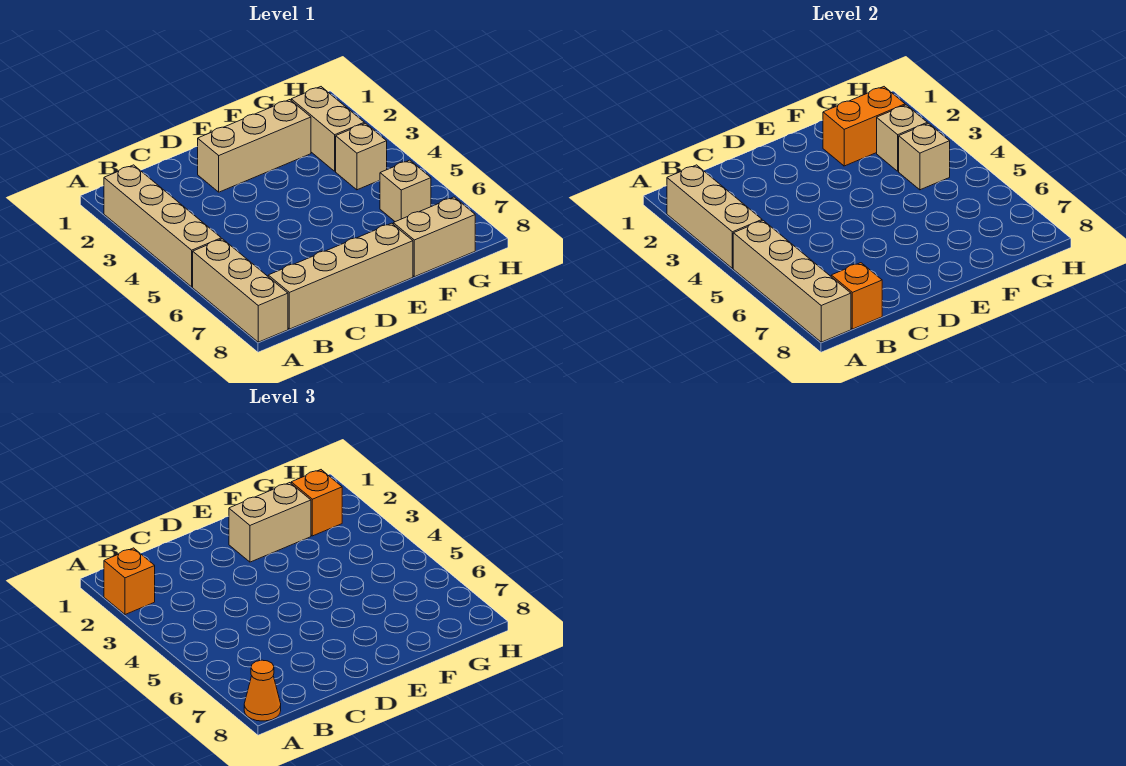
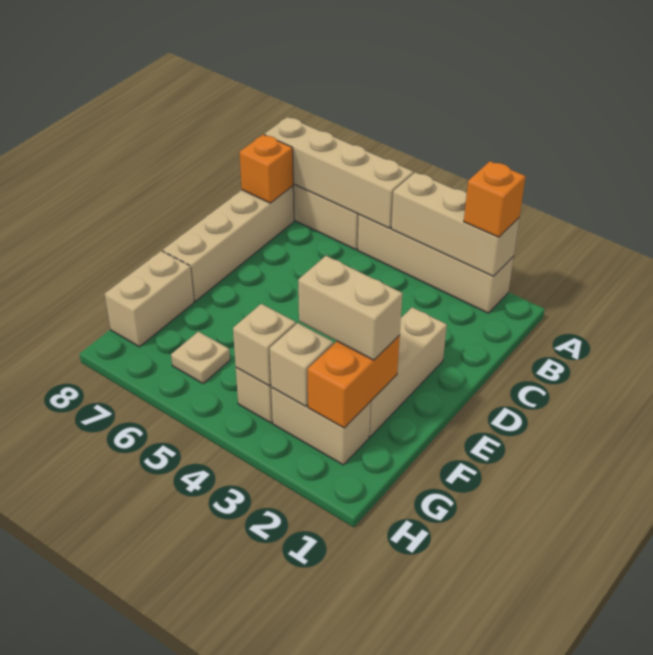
orange 1x1 cone [244,660,281,721] -> none
tan 1x2 brick [229,483,311,562] -> tan 1x2 brick turned to [298,256,402,360]
orange 1x1 brick [291,470,342,536] -> none
tan 1x1 brick [380,160,431,222] -> tan 1x1 plate [171,332,230,384]

